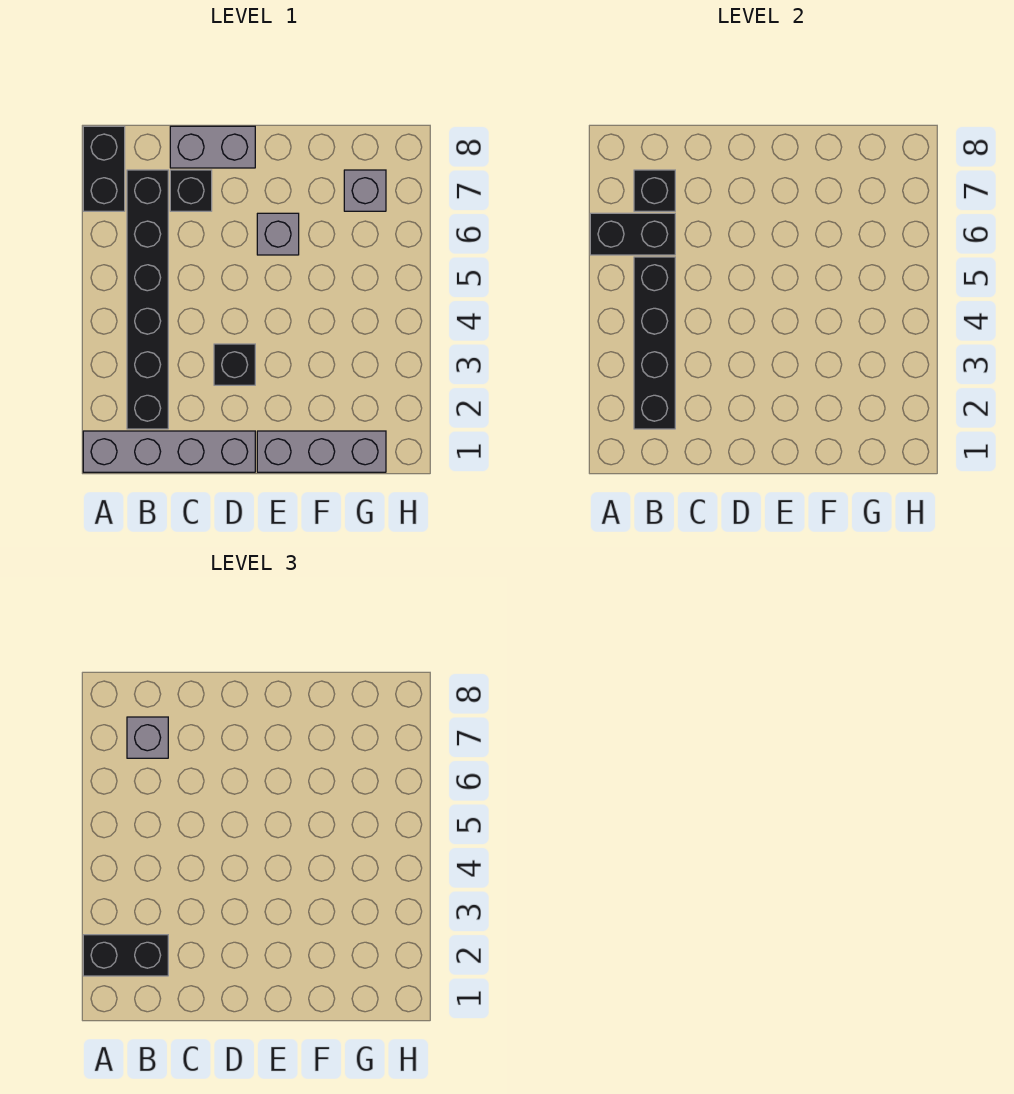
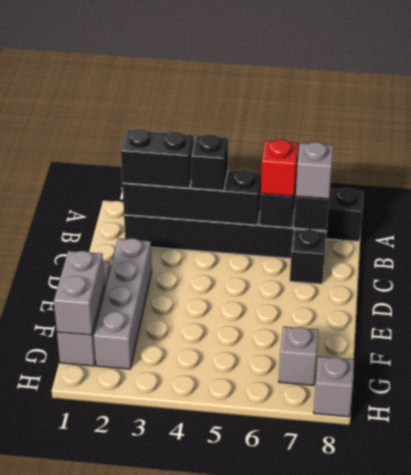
grey 1x4 brick [83,431,255,472] -> grey 1x4 brick moved to [94,238,152,369]
black 1x2 brick [83,935,168,976] -> black 1x2 brick turned to [121,129,194,188]
none -> red 1x1 brick [261,139,298,196]
grey 1x2 brick [170,126,255,168] -> grey 1x2 brick moved to [54,251,104,335]
black 1x1 brick [214,344,255,385] -> black 1x1 brick moved to [191,134,228,191]
grey 1x1 brick [257,213,299,255] -> grey 1x1 brick moved to [314,356,354,417]

